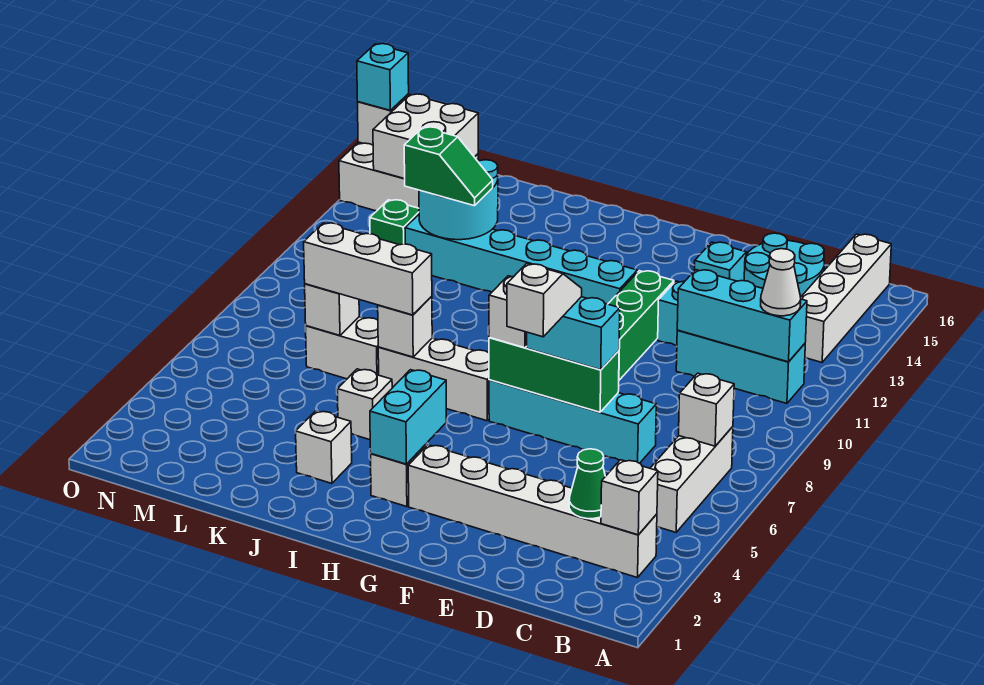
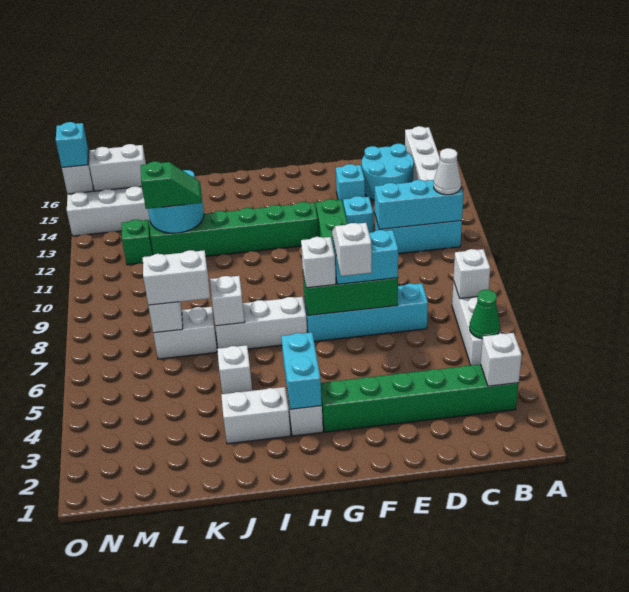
white 1x6 brick [408,445,657,578] -> green 1x6 brick [321,364,519,432]
green 1x1 cone [569,449,605,519] -> green 1x1 cone moved to [470,290,500,339]
cyan 1x6 brick [405,215,637,304] -> green 1x6 brick [150,202,319,256]
white 1x1 brick [296,411,352,483] -> white 1x2 brick [221,387,291,444]
white 1x3 brick [304,223,432,315] -> white 1x2 brick [143,250,210,305]
white 2x2 brick [373,94,478,179] -> white 1x2 brick [89,144,146,191]

